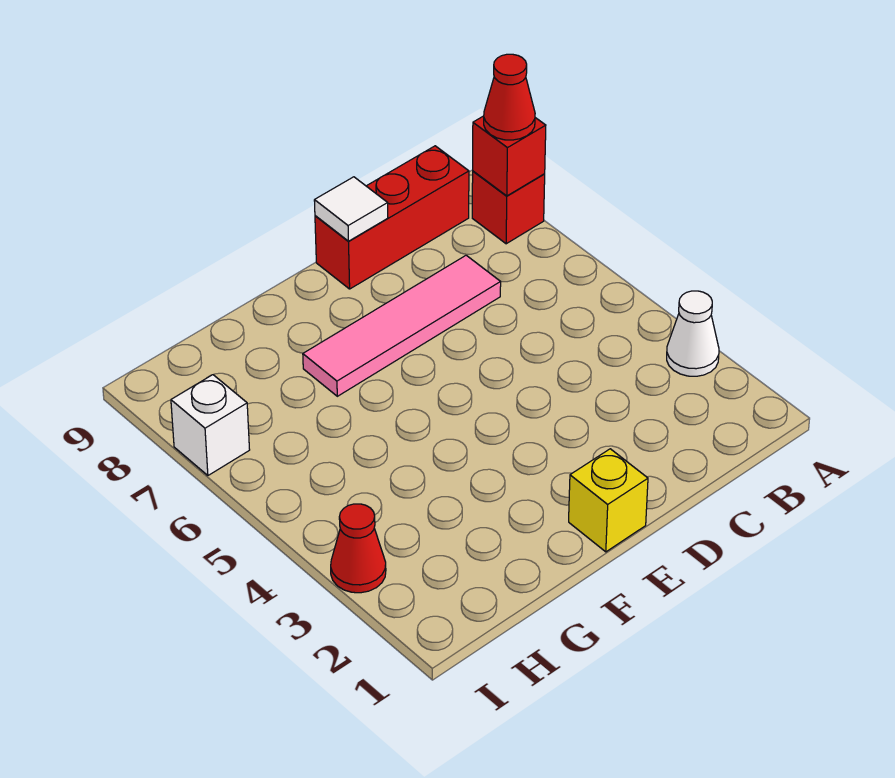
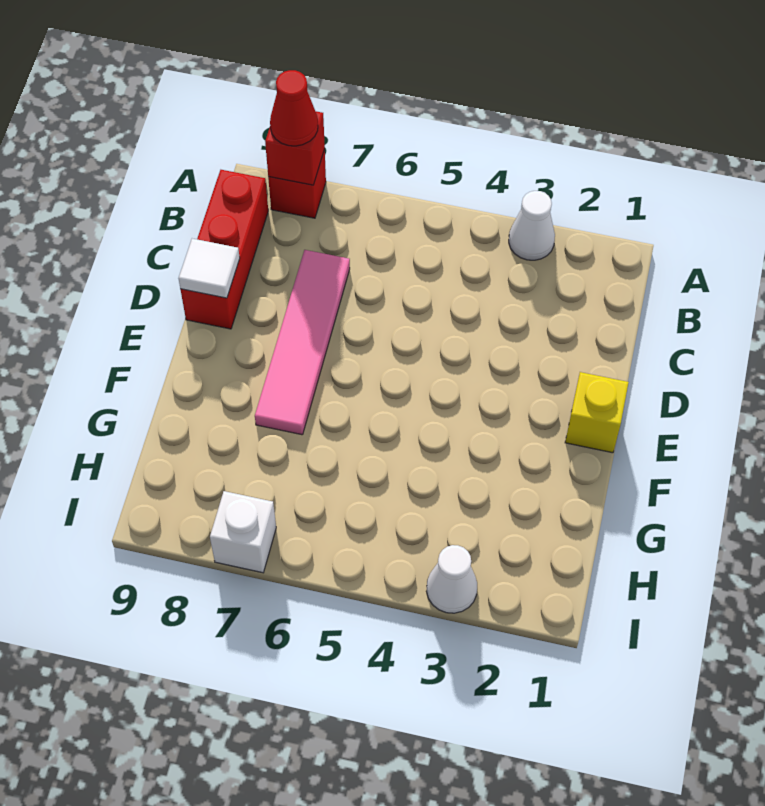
red 1x1 cone [331,504,386,593] -> white 1x1 cone [426,545,477,613]

